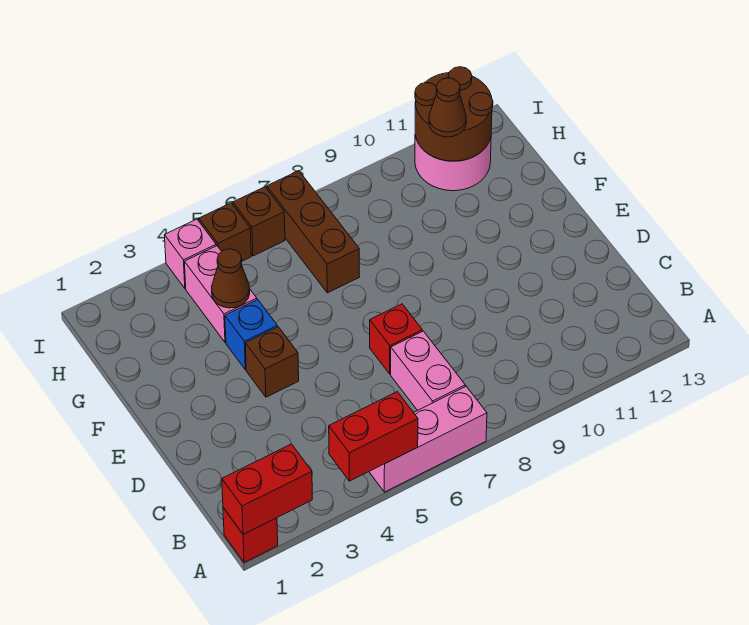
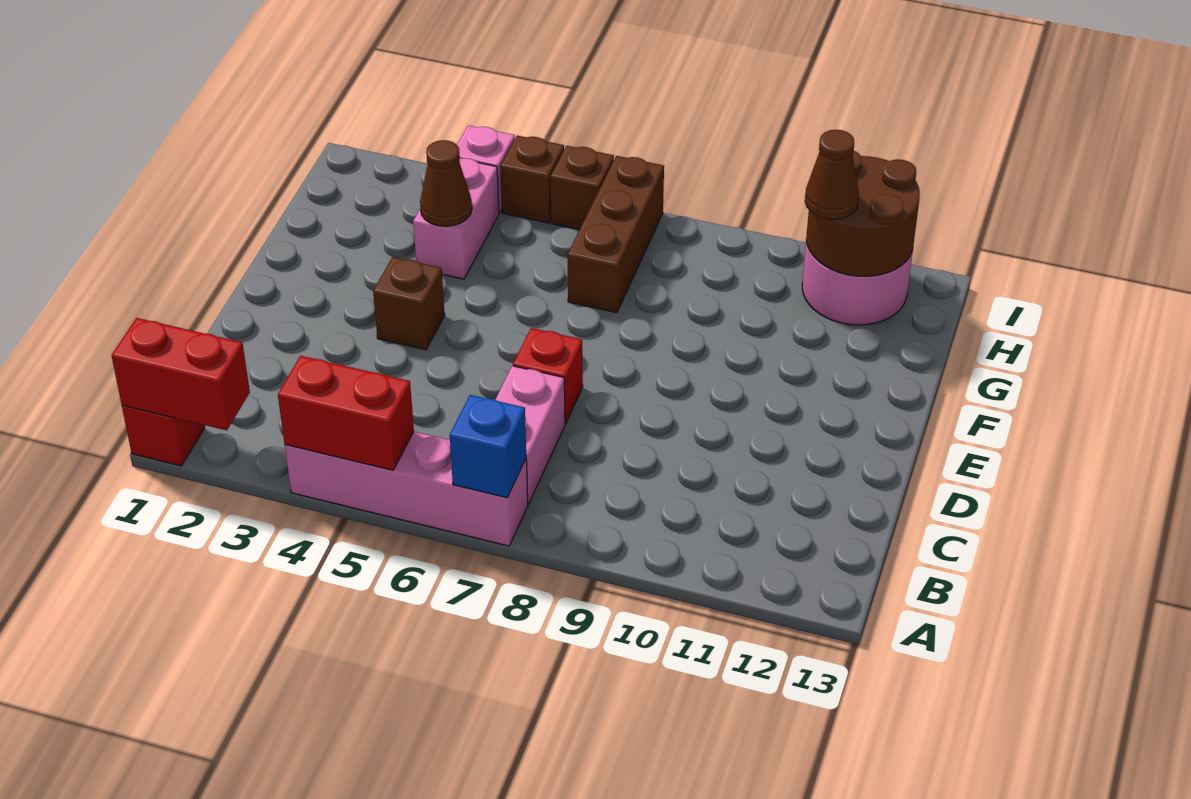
pink 1x3 brick [369,386,487,492] -> pink 1x4 brick [285,432,528,546]
blue 1x1 brick [225,300,277,370] -> blue 1x1 brick moved to [450,395,526,498]

